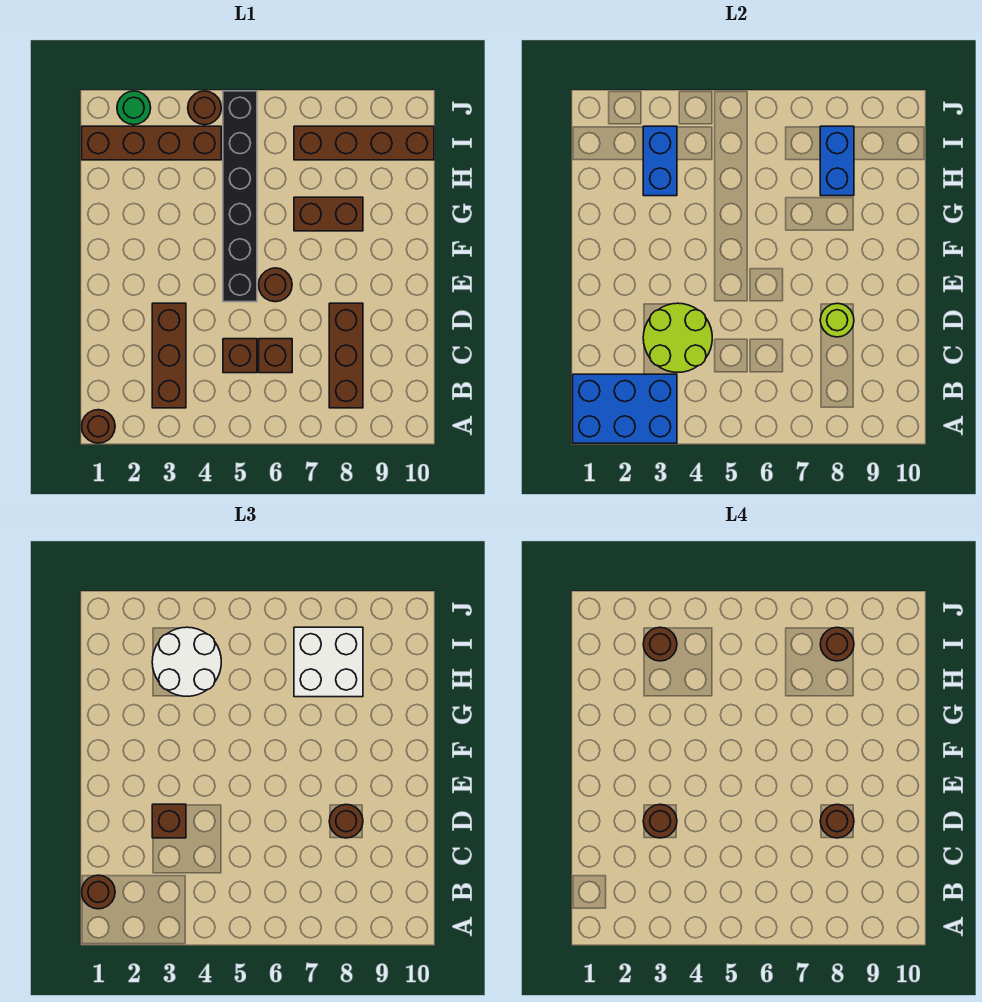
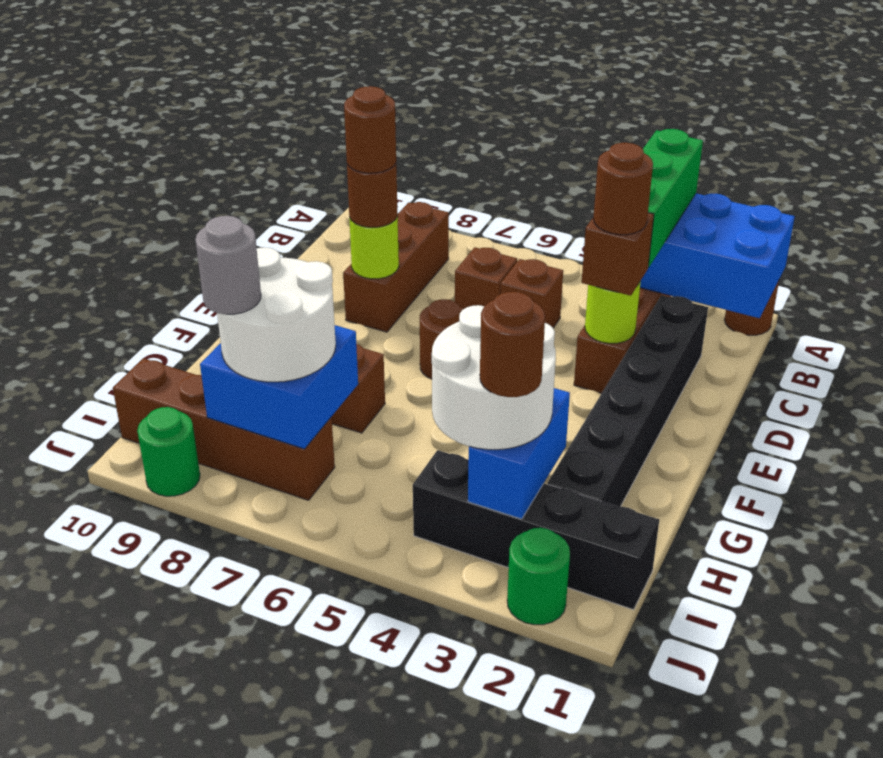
none -> green 1x3 brick [643,129,703,268]
brown 1x1 round brick [82,875,115,909] -> none
lime 2x2 round brick [643,303,712,372] -> lime 1x1 round brick [585,281,641,343]
black 1x6 brick [223,91,257,302] -> black 1x6 brick moved to [548,295,708,507]
white 2x2 brick [294,627,363,697] -> white 2x2 round brick [217,248,336,382]
blue 1x2 brick [820,126,854,196] -> blue 2x2 brick [200,325,358,449]
brown 1x4 brick [82,126,221,160] -> black 1x4 brick [413,450,659,610]
brown 1x1 round brick [820,627,854,661] -> grey 1x1 round brick [196,216,261,314]
brown 1x1 round brick [188,91,221,125] -> none
none -> green 1x1 round brick [137,407,200,496]

